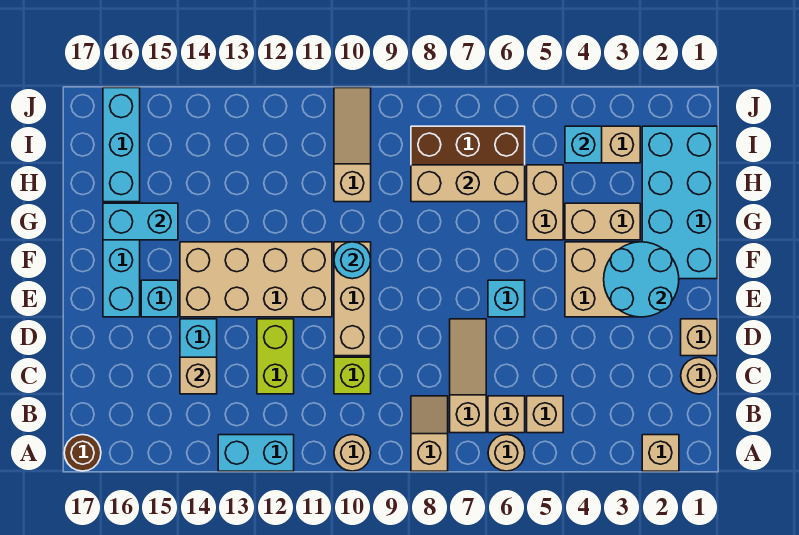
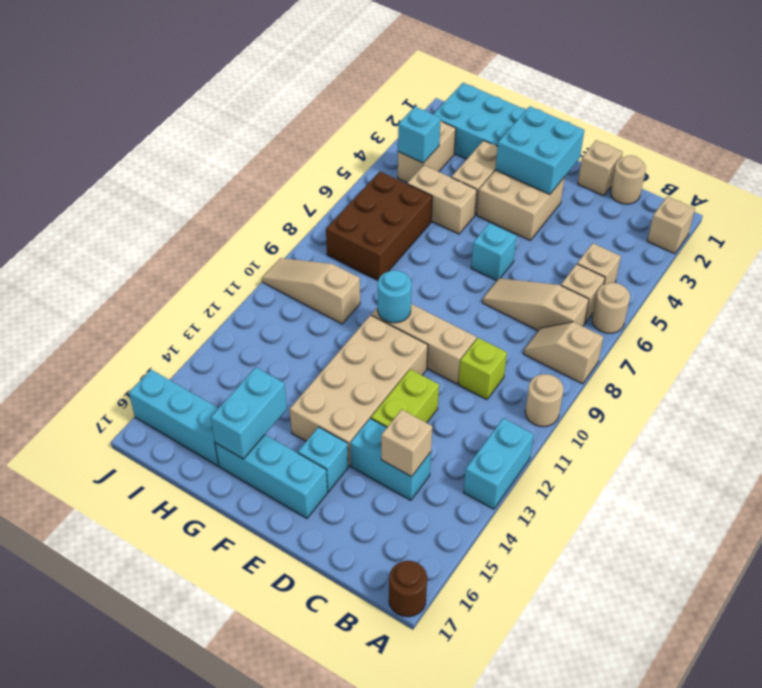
lime 1x2 brick [257,319,294,394] -> lime 1x2 brick turned to [371,369,439,427]
cyan 2x2 round brick [604,242,679,317] -> cyan 2x2 brick [495,106,584,194]
tan 1x3 brick [411,165,525,202] -> none

